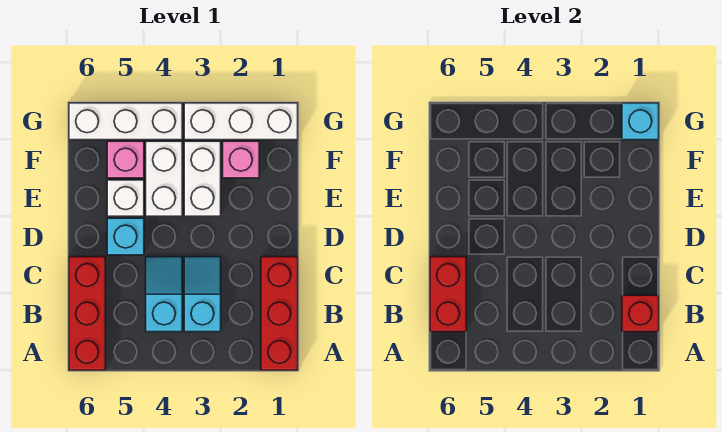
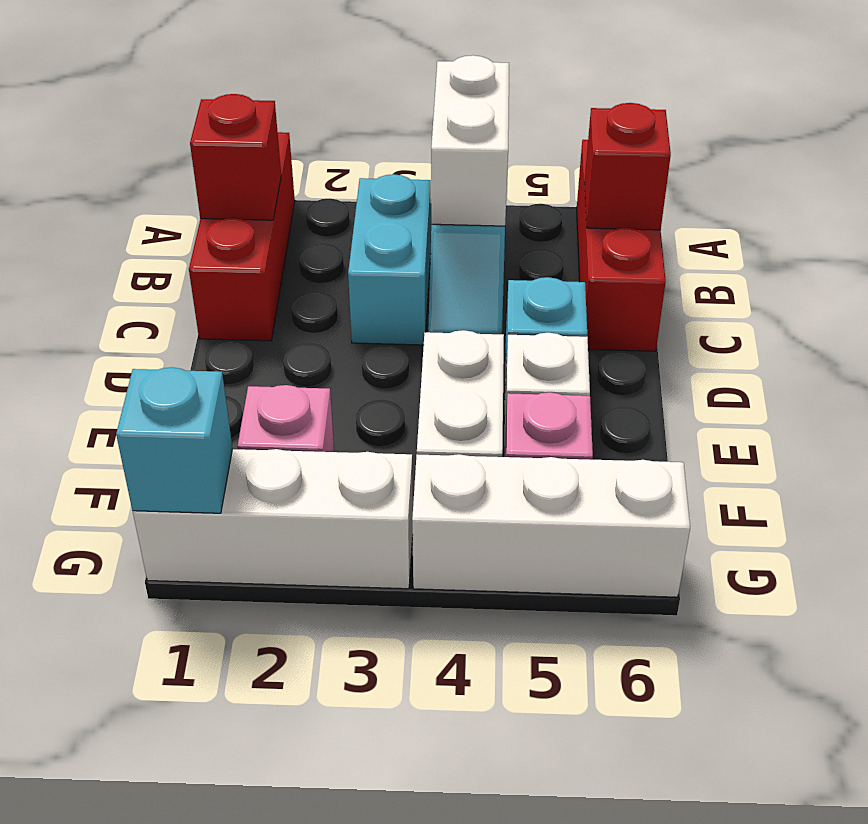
cyan 1x2 slope [184,257,221,332] -> cyan 1x2 brick [348,174,431,345]
red 1x2 brick [430,257,466,332] -> red 1x1 brick [584,103,671,230]
white 1x2 brick [184,141,221,216] -> white 1x2 brick moved to [431,55,509,226]

